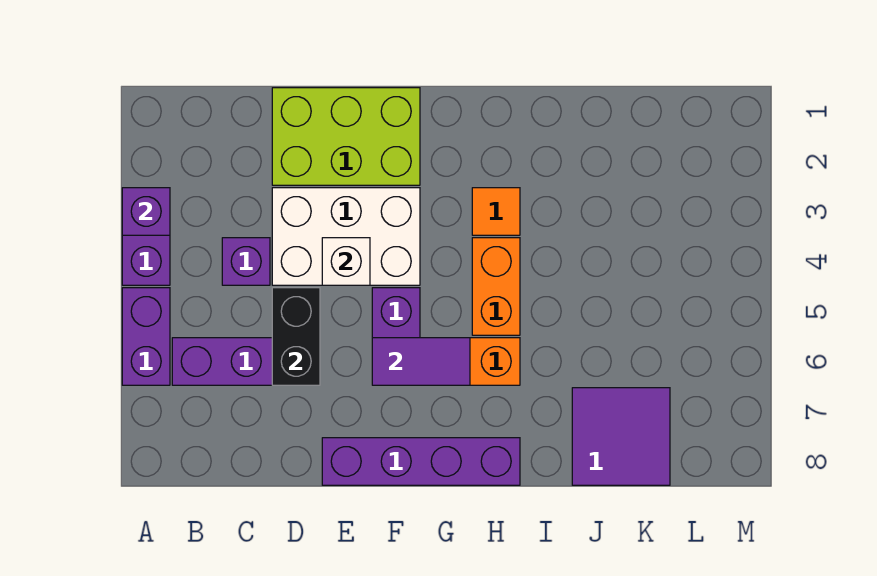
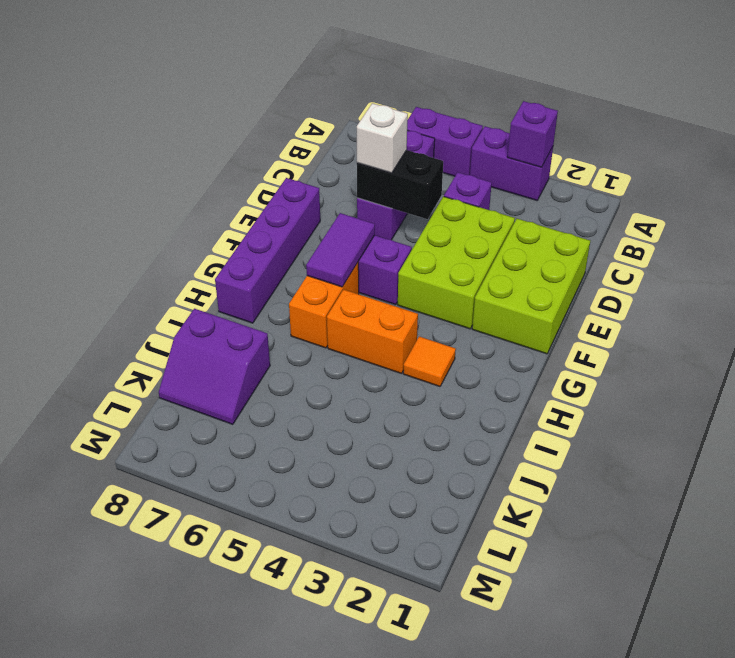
white 2x3 brick [272,188,420,285] -> lime 2x3 brick [398,197,515,329]
white 1x1 brick [322,238,370,285] -> white 1x1 brick moved to [357,103,408,173]
purple 2x2 tile [572,388,670,485] -> purple 2x2 slope [159,309,270,424]

